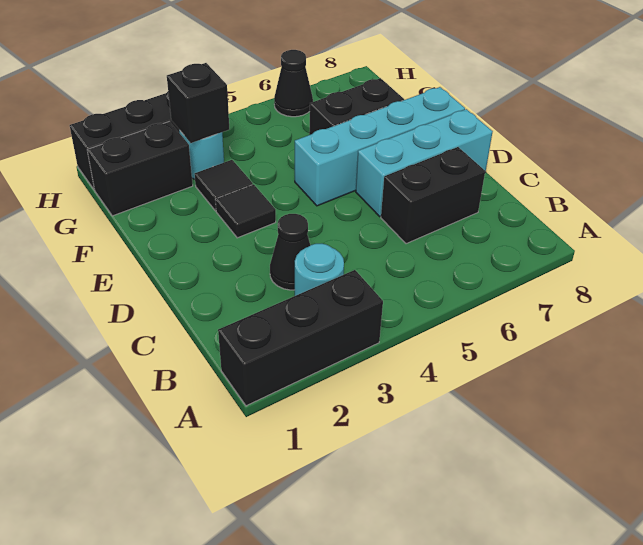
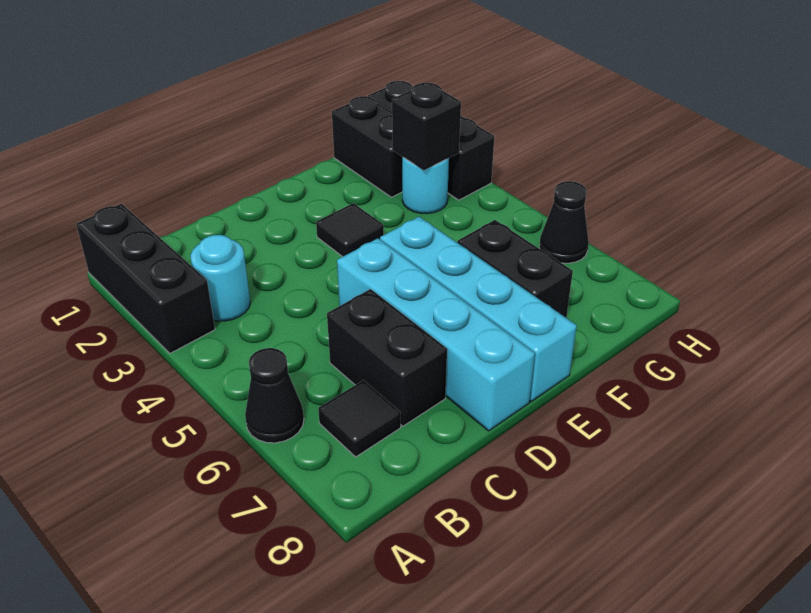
black 1x1 cone [270,214,310,290] -> black 1x1 cone moved to [245,348,304,443]
cyan 1x3 brick [356,109,493,216] -> cyan 1x4 brick [337,238,535,431]
black 1x1 tile [195,160,253,211] -> black 1x1 tile moved to [318,380,401,457]

